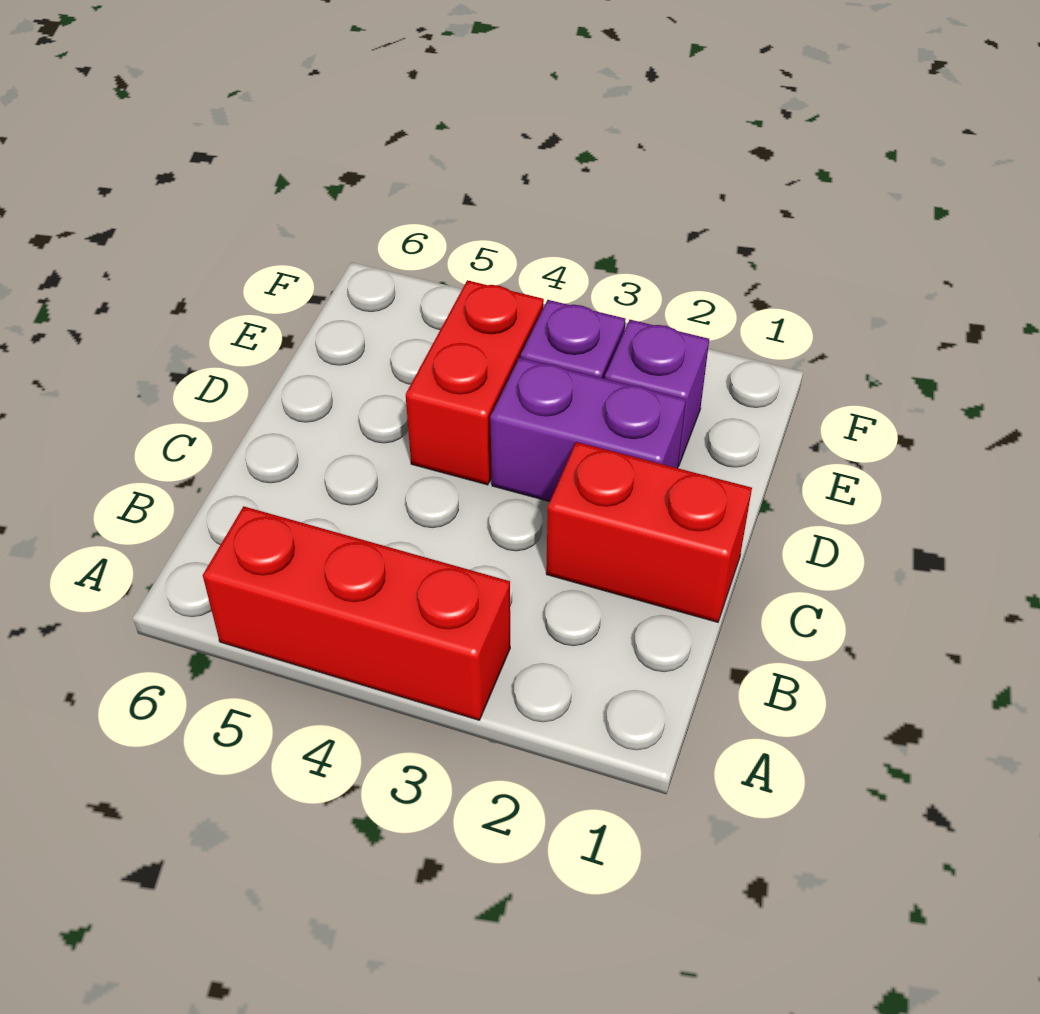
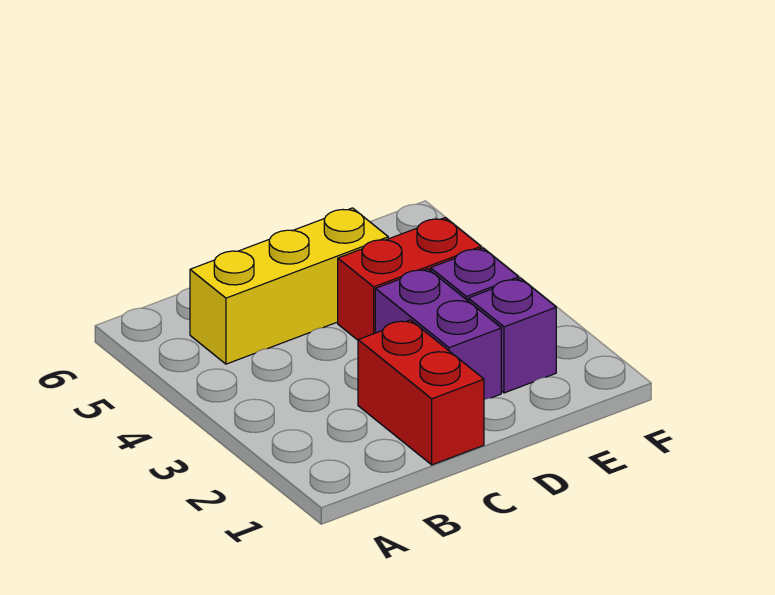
red 1x3 brick [203,506,510,720] -> none
none -> yellow 1x3 brick [190,208,388,364]

